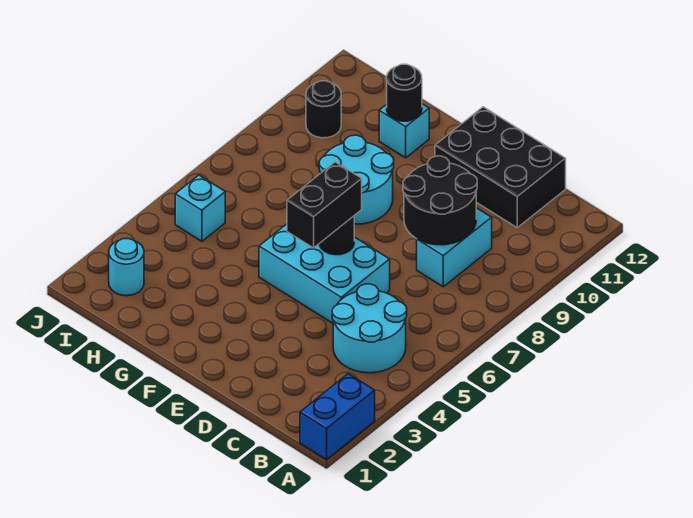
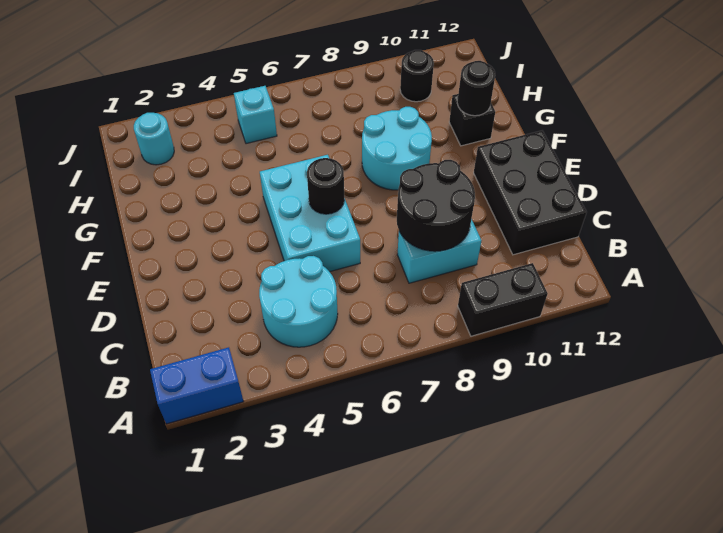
black 1x2 brick [287,162,362,248] -> black 1x2 brick moved to [458,263,548,336]
cyan 1x1 brick [379,104,429,158] -> black 1x1 brick [449,94,495,146]

